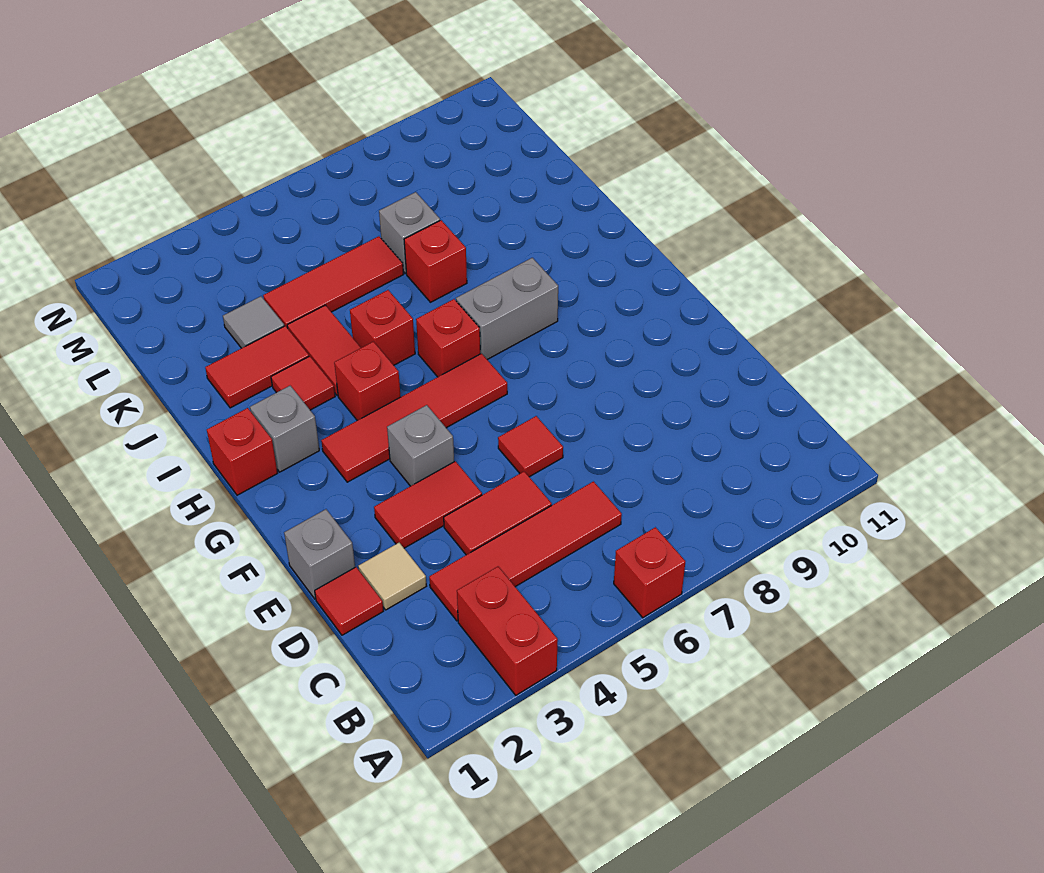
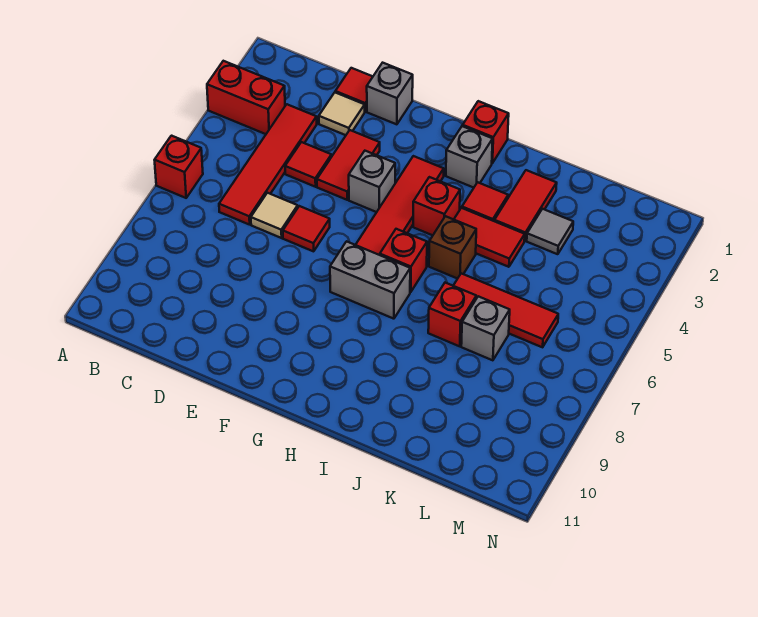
red 1x2 tile [444,471,552,555] -> red 1x1 tile [285,142,331,187]
none -> tan 1x1 tile [251,193,298,238]
grey 1x2 brick [456,258,558,360] -> grey 1x2 brick turned to [330,241,410,319]
red 1x1 brick [350,290,415,365] -> brown 1x1 brick [429,216,476,279]
red 1x3 tile [263,236,404,328] -> red 1x3 tile turned to [453,273,558,347]

